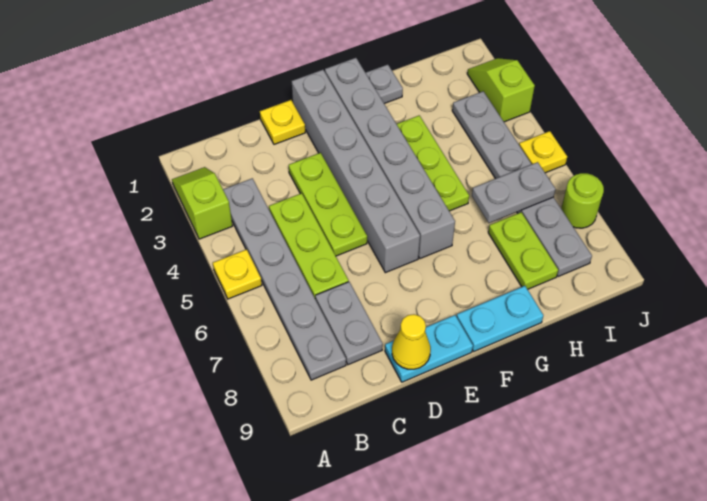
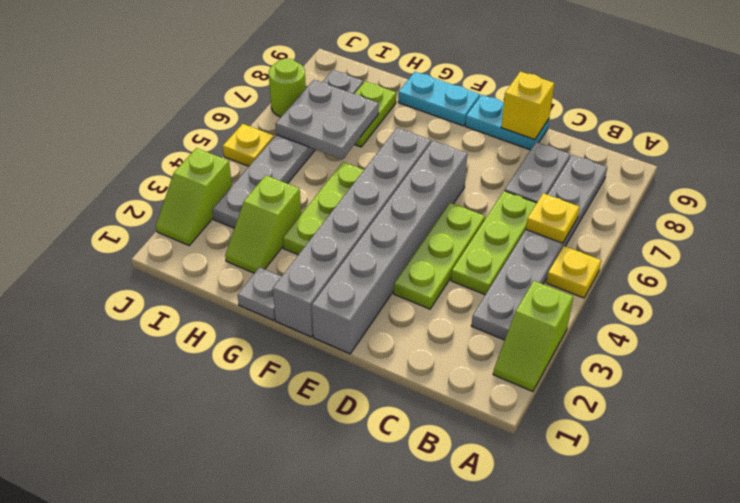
yellow 1x1 plate [260,100,305,144] -> yellow 1x1 plate moved to [526,193,580,243]
yellow 1x1 cone [392,314,431,369] -> yellow 1x1 brick [501,71,554,140]
none -> lime 1x2 slope [225,175,301,273]
grey 1x2 plate [472,162,556,223] -> grey 2x2 plate [275,80,379,159]

